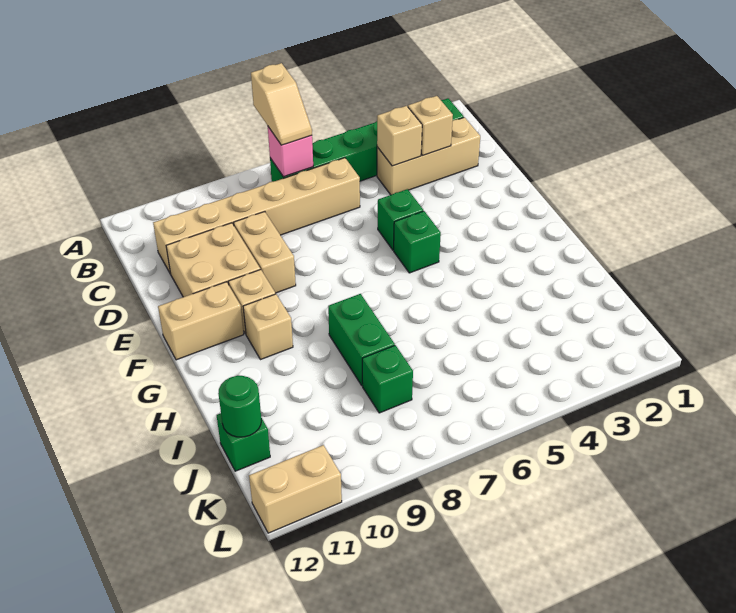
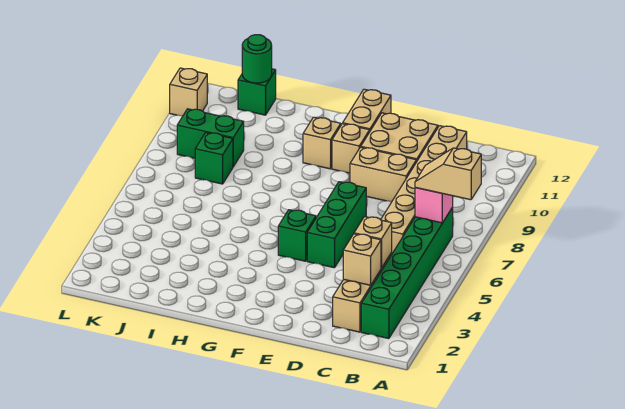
green 1x1 brick [378,189,423,250] -> green 1x3 brick [307,182,366,268]
green 1x2 brick [328,294,395,386] -> green 1x2 brick moved to [177,109,244,167]
tan 1x2 brick [249,445,342,533] -> tan 1x1 brick [170,68,207,116]

